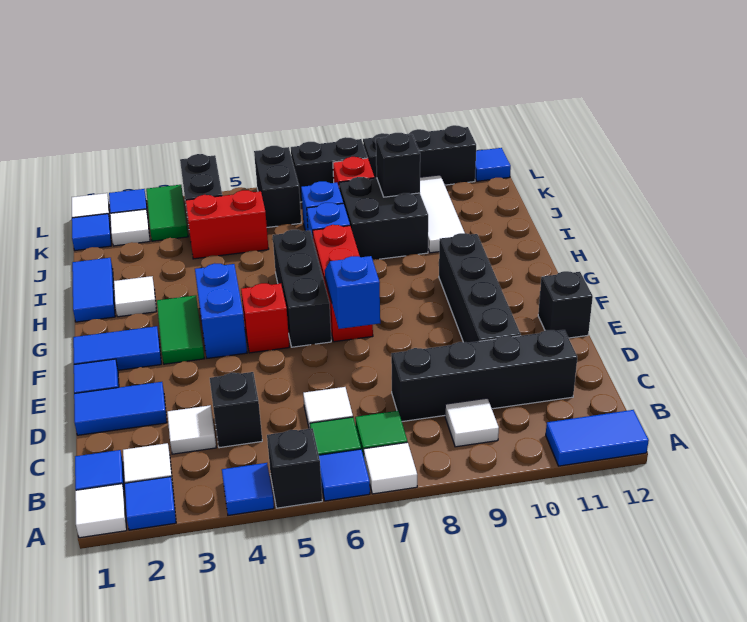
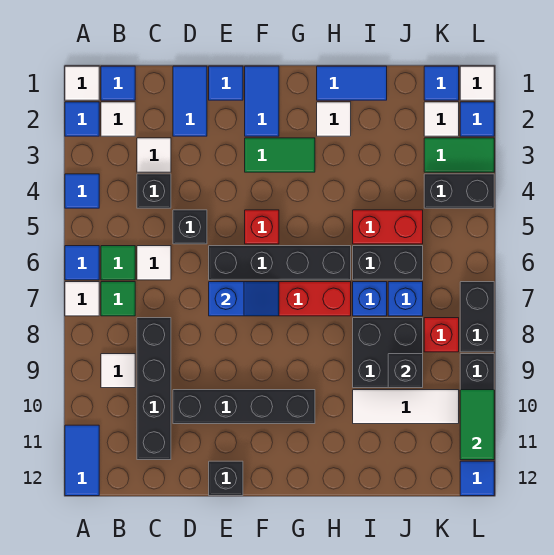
black 1x1 brick [267,428,322,508] -> black 1x1 brick moved to [173,210,207,244]
blue 1x2 brick [195,263,247,358] -> none
black 1x3 brick [273,230,331,347] -> black 1x4 brick [209,246,351,280]
red 1x2 brick [185,190,269,259] -> red 1x2 brick turned to [353,210,423,244]
black 1x2 brick [254,146,301,227] -> black 1x2 brick moved to [353,246,423,280]
none -> green 1x2 tile [460,390,494,460]

